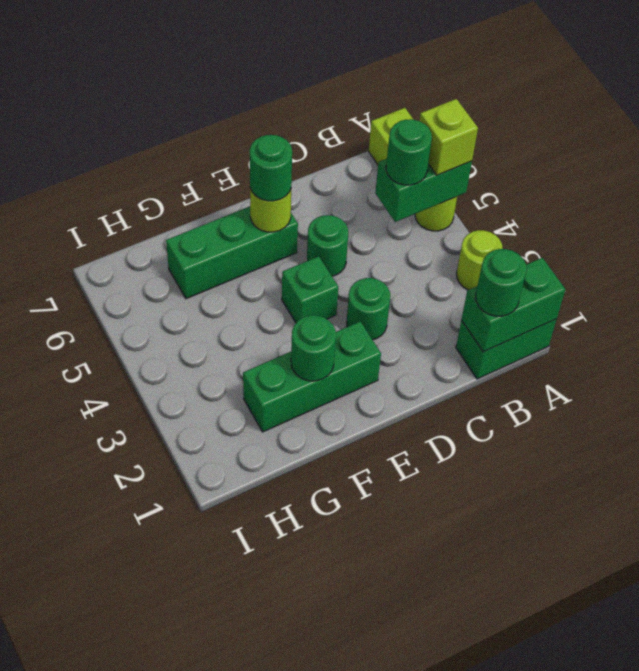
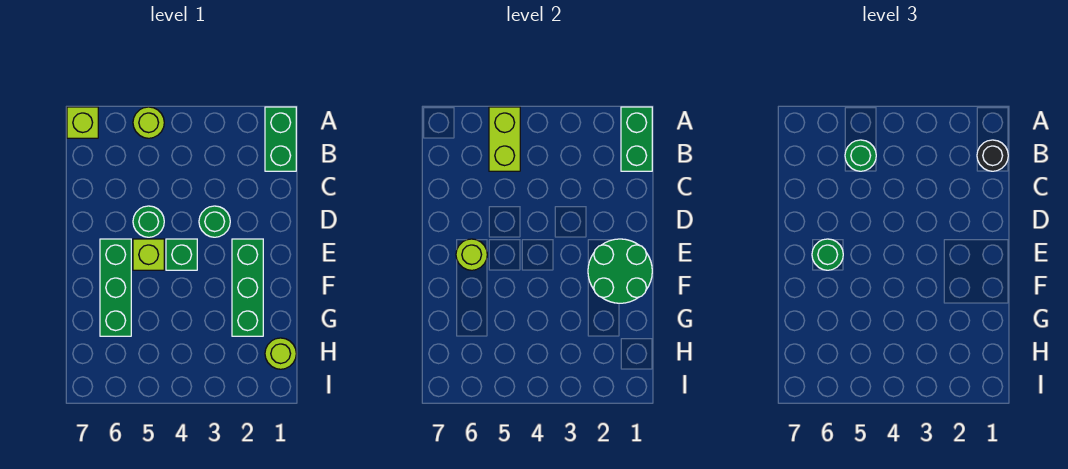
lime 1x1 round brick [457,230,503,290] -> lime 1x1 round brick moved to [265,338,296,369]
green 1x2 brick [375,159,472,222] -> lime 1x2 brick [489,107,520,171]
lime 1x1 brick [419,99,478,175] -> lime 1x1 brick moved to [133,239,164,270]
green 1x1 round brick [476,249,527,316] -> black 1x1 round brick [977,140,1008,171]
green 1x1 round brick [291,315,336,381] -> green 2x2 round brick [588,239,652,303]

